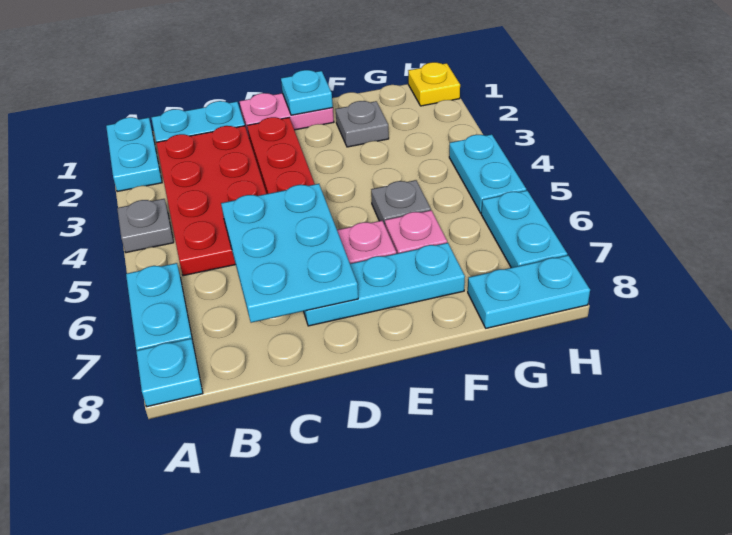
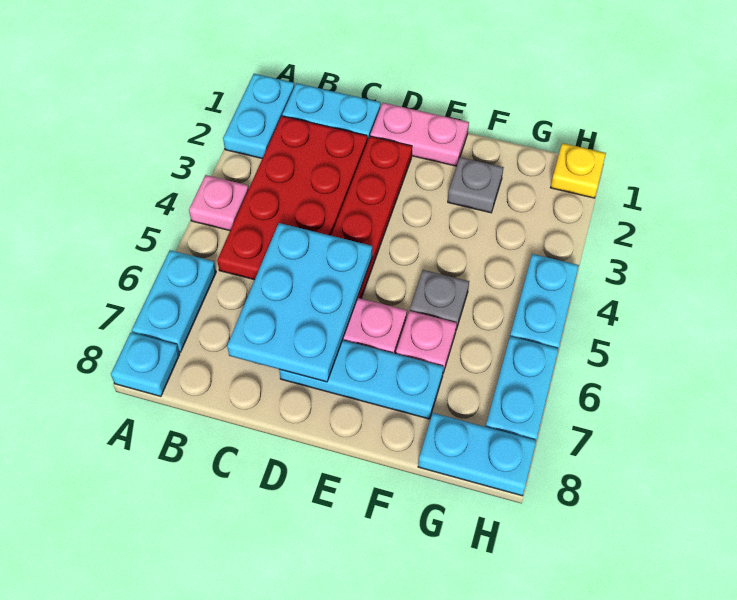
grey 1x1 plate [117,199,174,253] -> pink 1x1 plate [189,175,249,231]
cyan 1x1 plate [281,70,333,115] -> none

